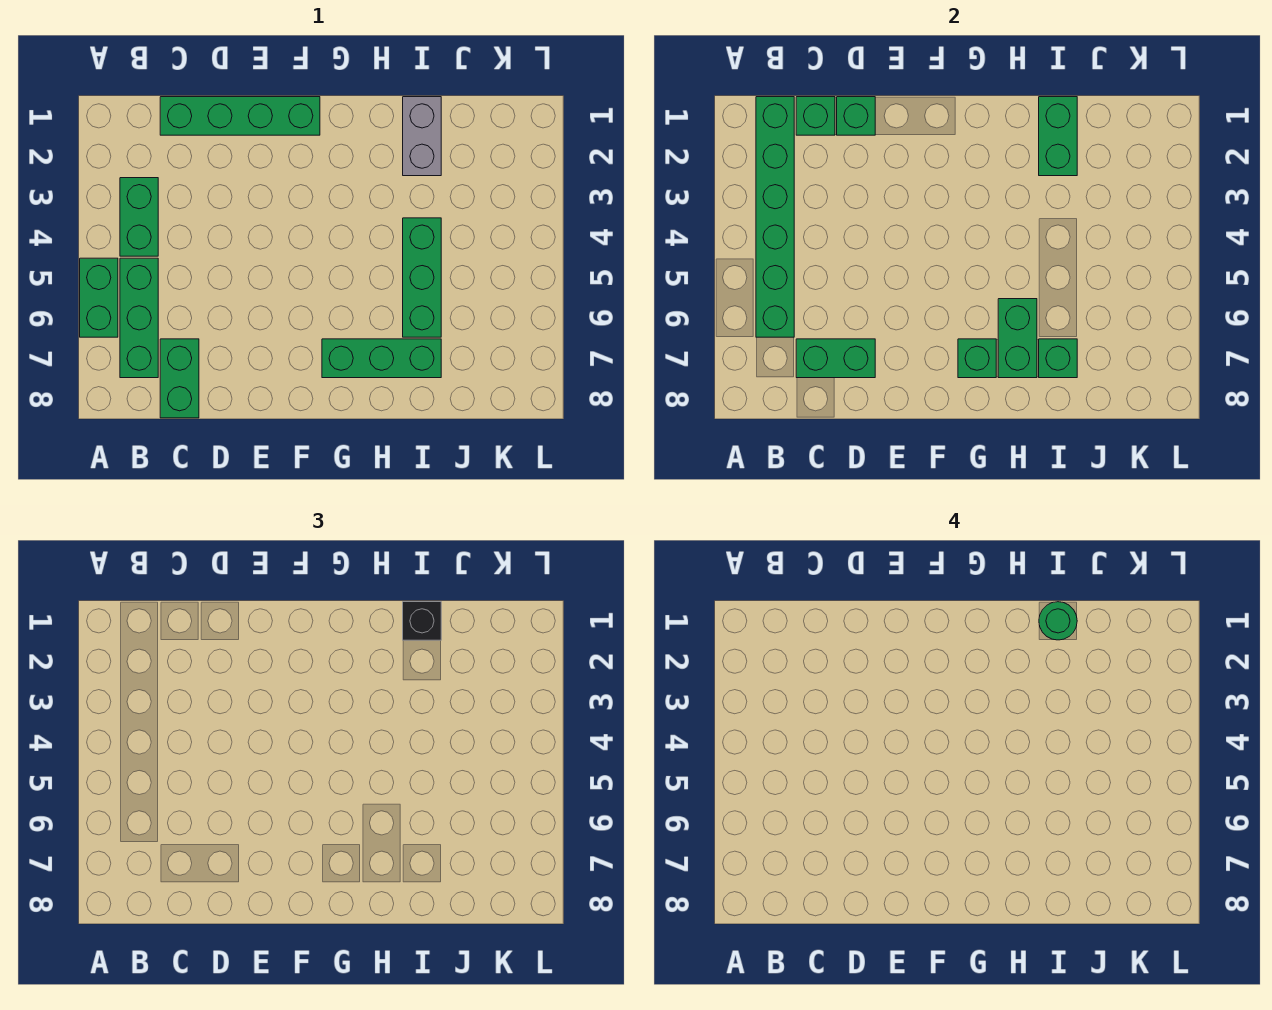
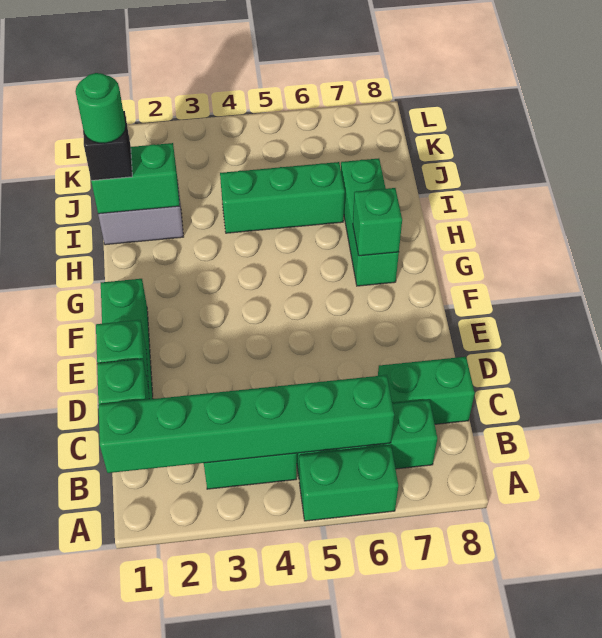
green 1x2 brick [796,339,875,378] -> none
green 1x2 brick [998,299,1037,378] -> none
green 1x1 brick [1039,339,1077,378] -> none

